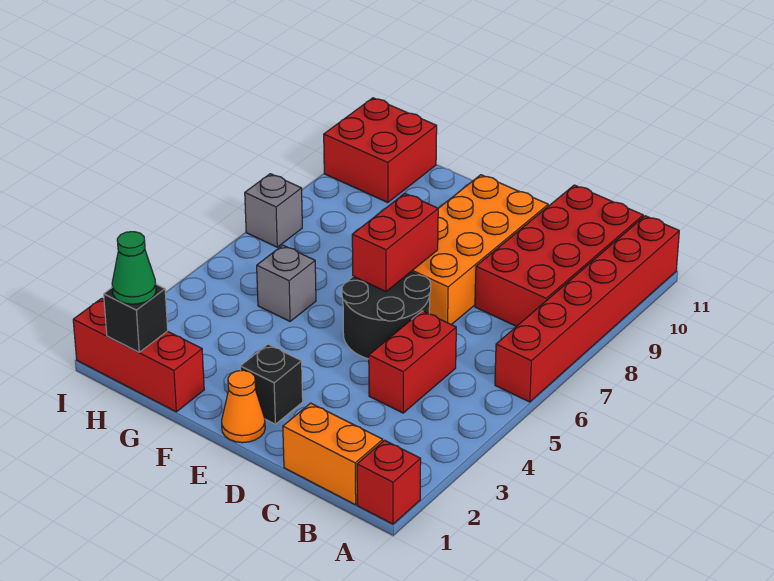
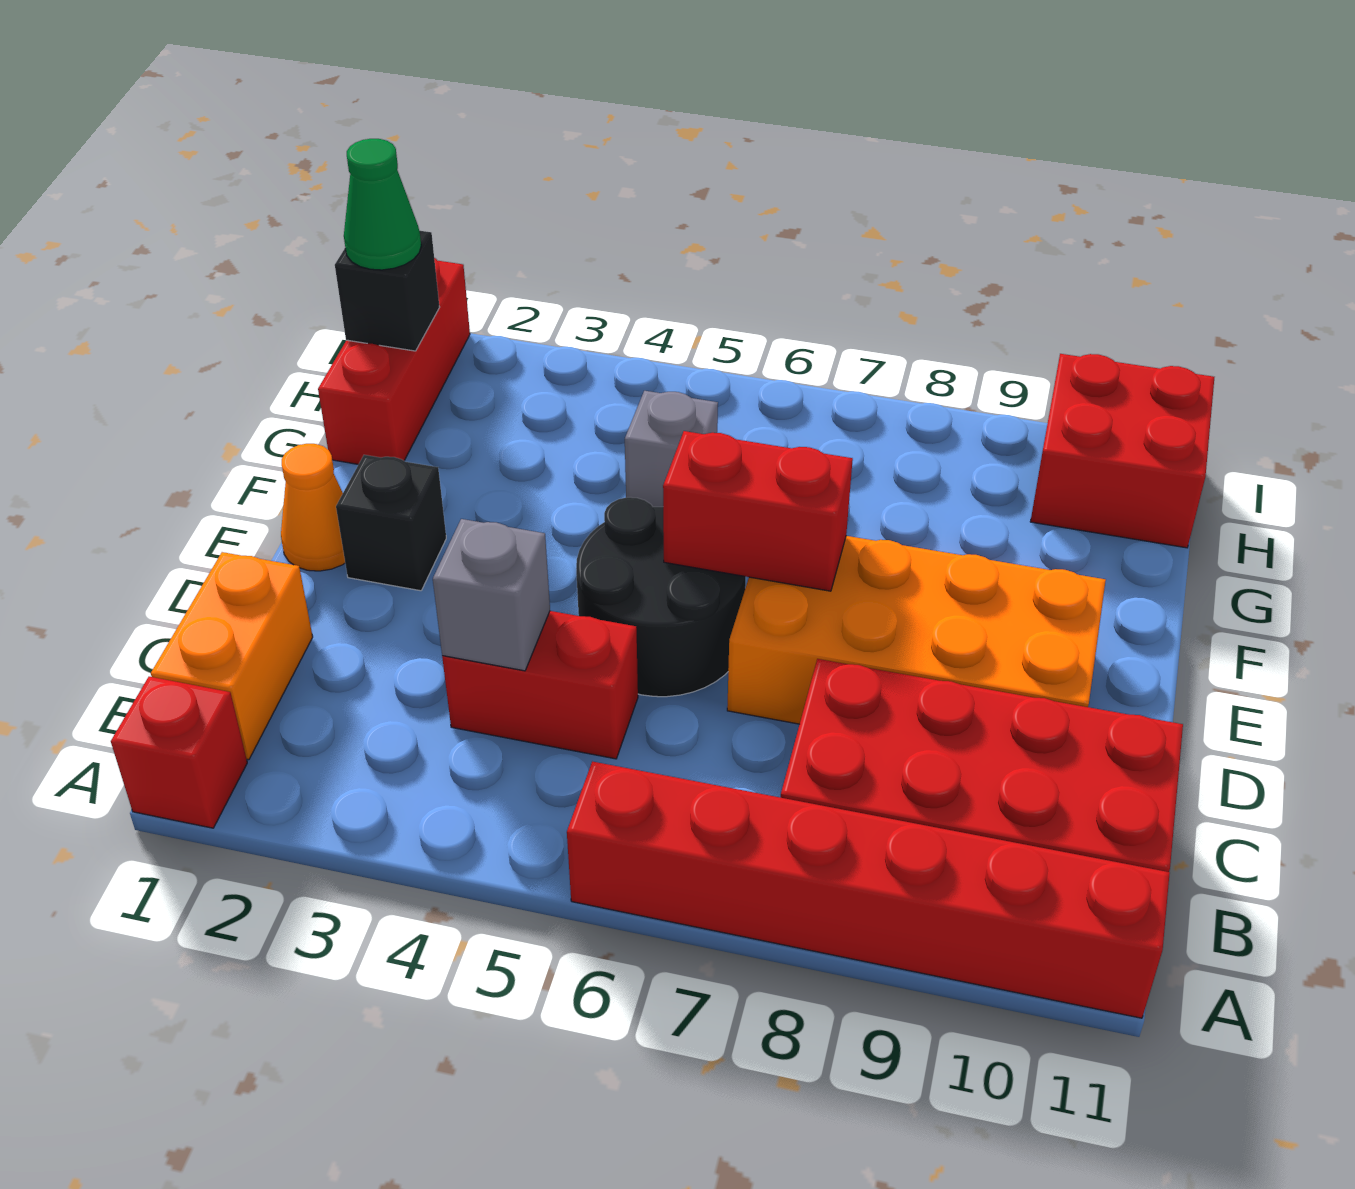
grey 1x1 brick [245,174,302,247] -> grey 1x1 brick moved to [433,519,550,671]

